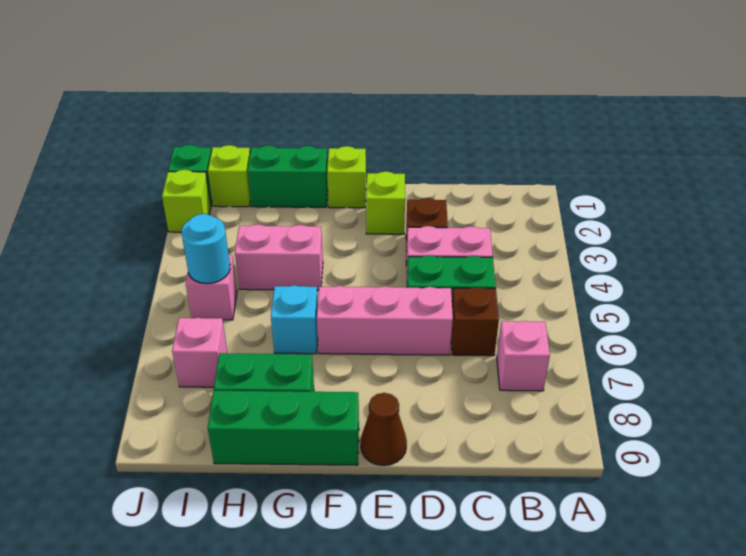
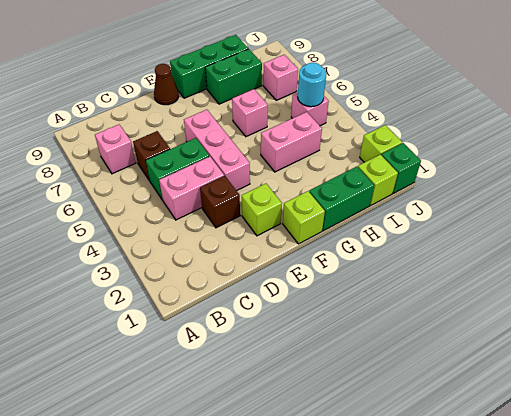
pink 1x3 brick [317,286,453,355] -> pink 1x3 brick turned to [184,110,250,191]
cyan 1x1 brick [271,285,318,354] -> pink 1x1 brick [232,89,268,137]

